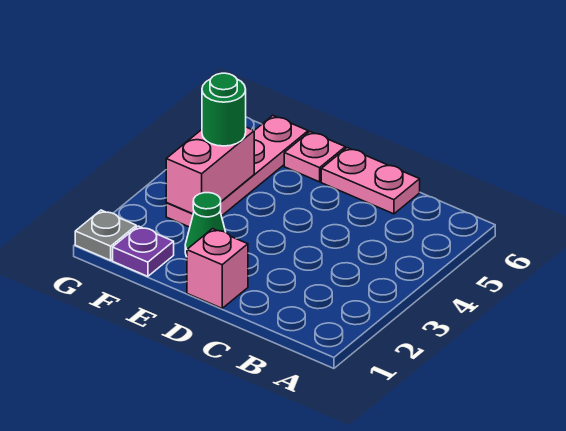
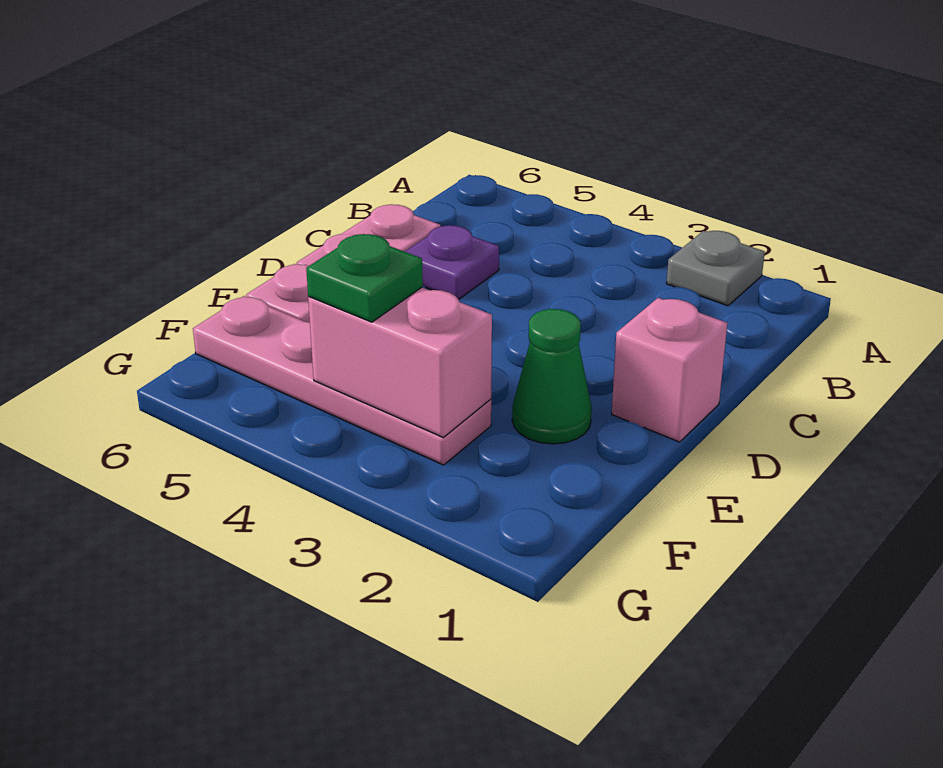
purple 1x1 plate [113,226,174,276] -> purple 1x1 plate moved to [405,225,499,299]
green 1x1 round brick [202,73,246,146] -> green 1x1 plate [306,234,423,322]
grey 1x1 plate [75,210,136,260] -> grey 1x1 plate moved to [666,231,765,306]

